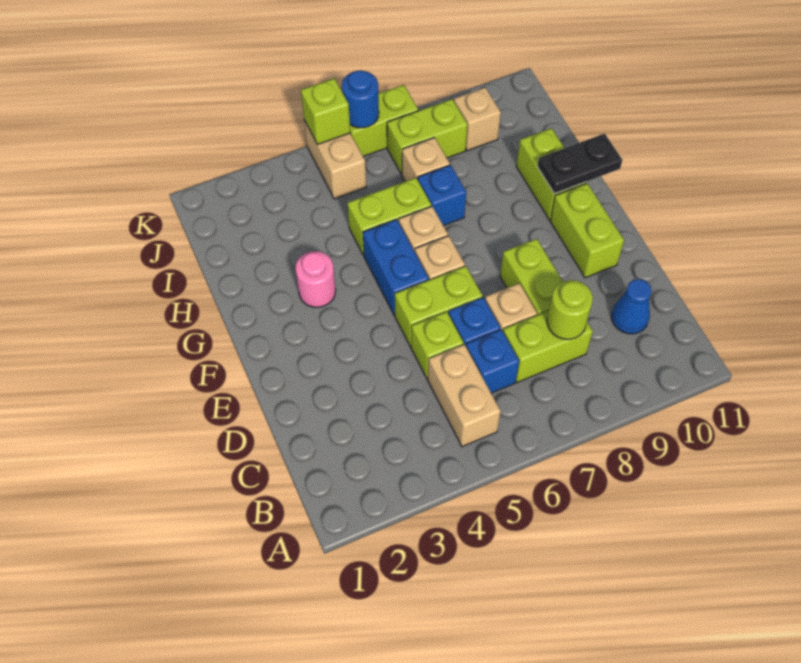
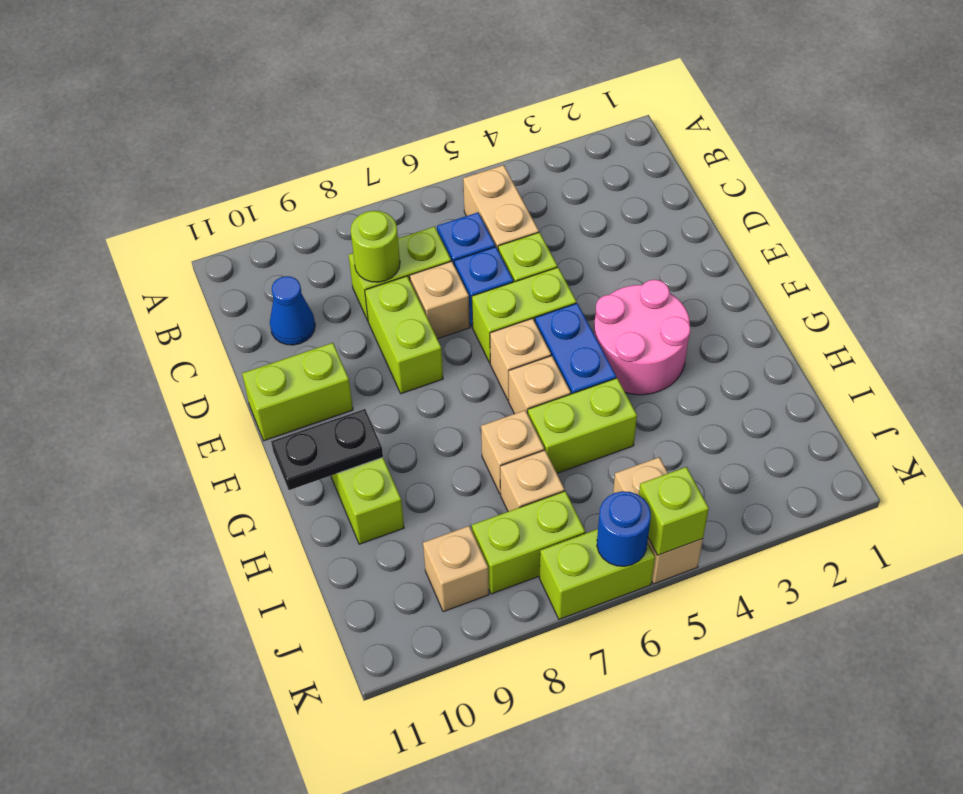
lime 1x2 brick [550,183,624,278] -> lime 1x2 brick turned to [242,343,353,441]
pink 1x1 round brick [295,251,336,307] -> pink 2x2 round brick [594,280,690,395]
blue 1x1 brick [418,165,466,226] -> tan 1x1 brick [481,410,544,494]

